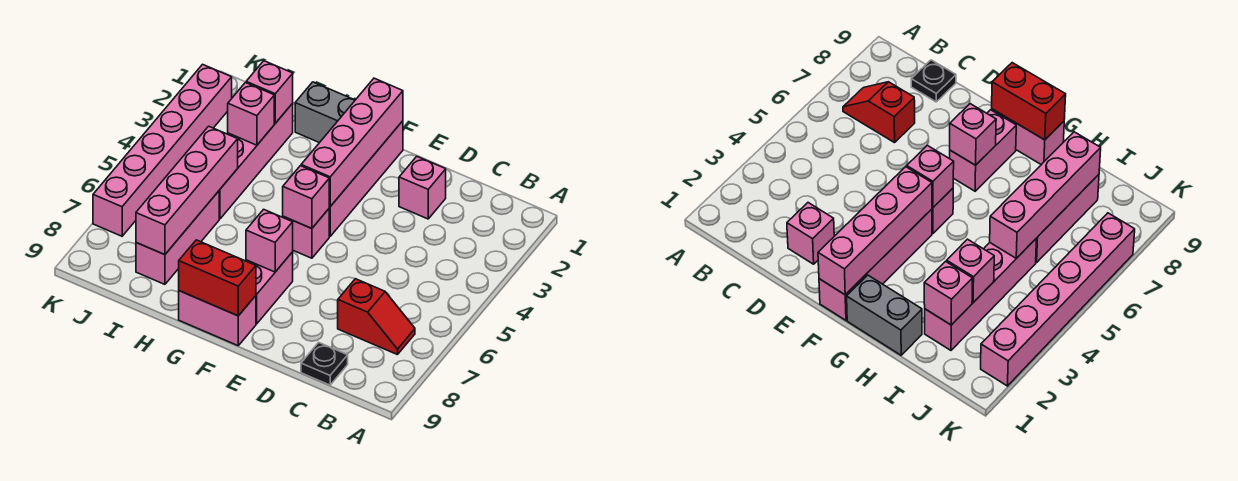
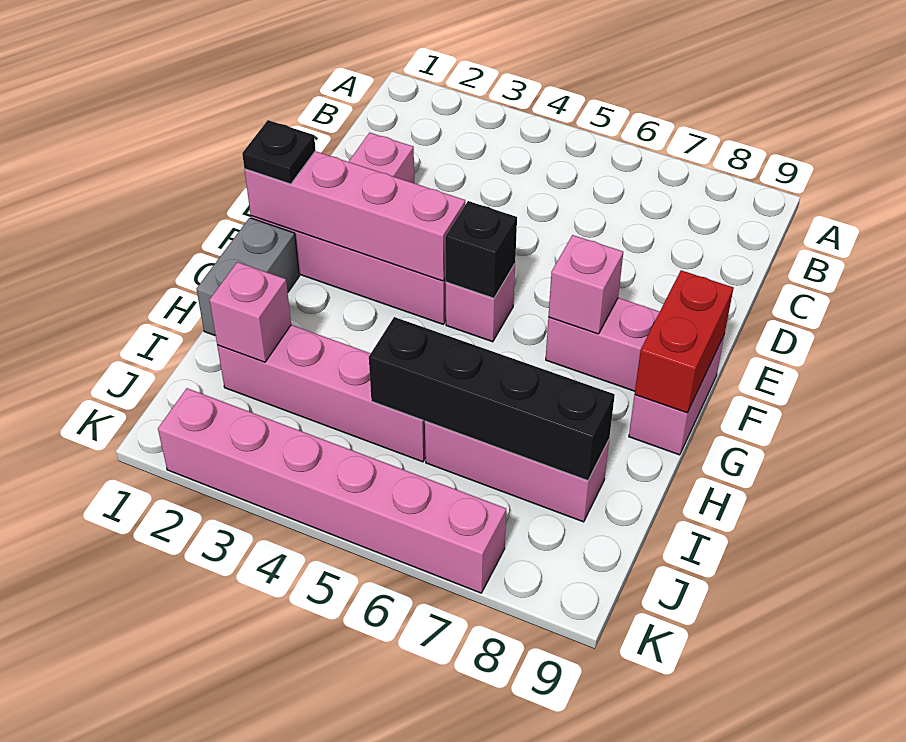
red 1x2 slope [338,279,415,355] -> none
black 1x1 plate [301,342,348,385] -> black 1x1 plate moved to [242,120,316,184]
pink 1x1 brick [283,166,330,228] -> black 1x1 brick [445,201,517,298]
pink 1x1 brick [228,83,274,145] -> none
pink 1x4 brick [136,126,238,255] -> black 1x4 brick [369,317,615,481]

